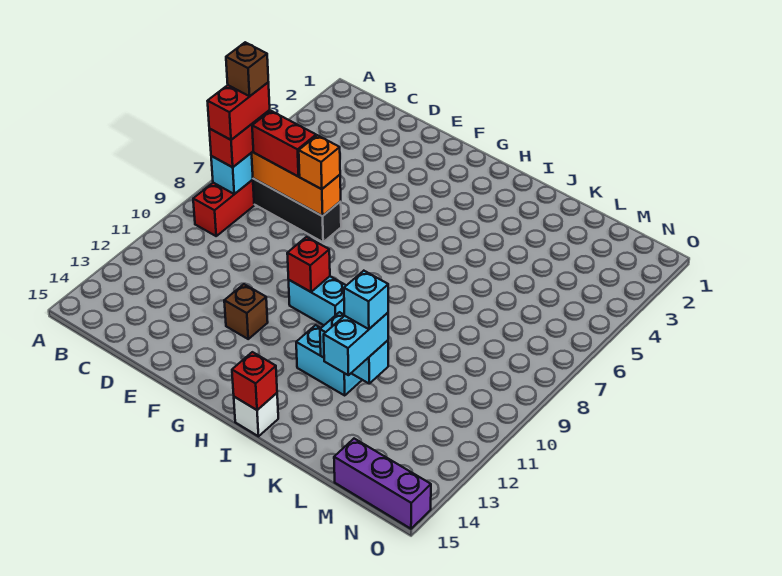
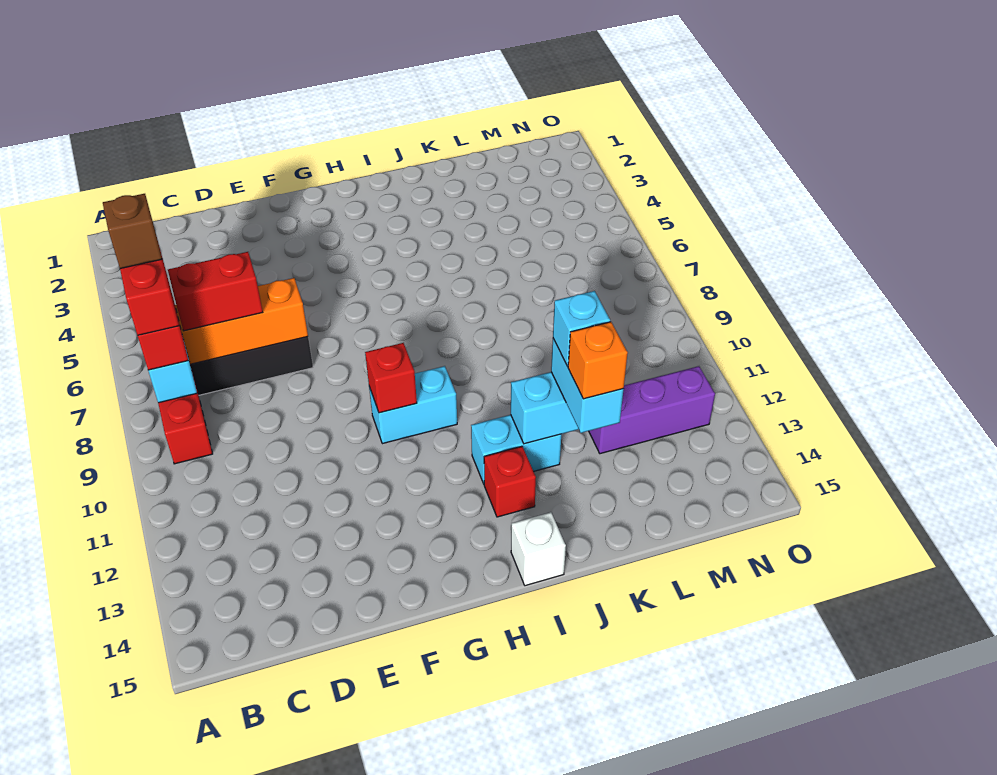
orange 1x1 brick [299,135,340,189] -> orange 1x1 brick moved to [568,322,628,399]
brown 1x1 brick [224,284,268,339] -> none
red 1x1 brick [232,352,277,410] -> red 1x1 brick moved to [484,446,536,517]
purple 1x3 brick [334,439,431,529] -> purple 1x3 brick moved to [589,366,715,454]

